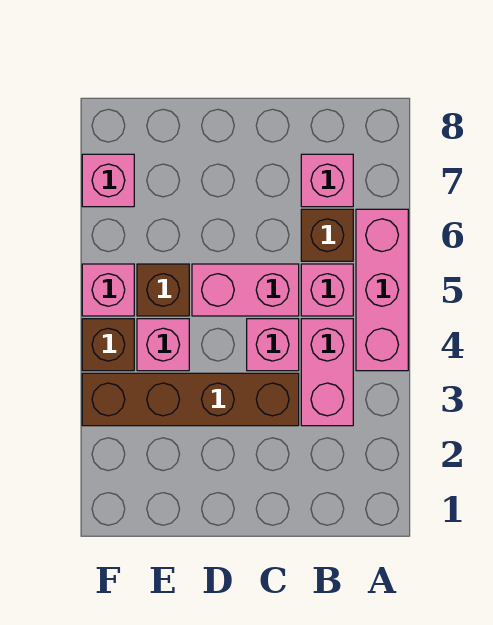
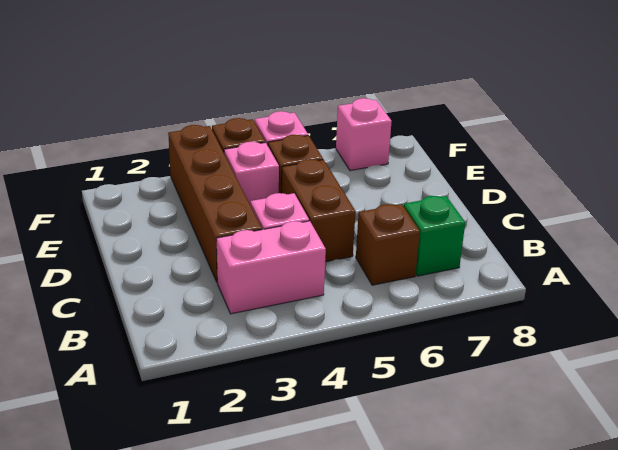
pink 1x3 brick [356,209,408,371] -> none
pink 1x1 brick [301,264,353,316] -> none
pink 1x1 brick [301,154,353,207] -> green 1x1 brick [404,196,465,276]
pink 1x2 brick [192,264,299,316] -> brown 1x2 brick [281,159,356,262]

